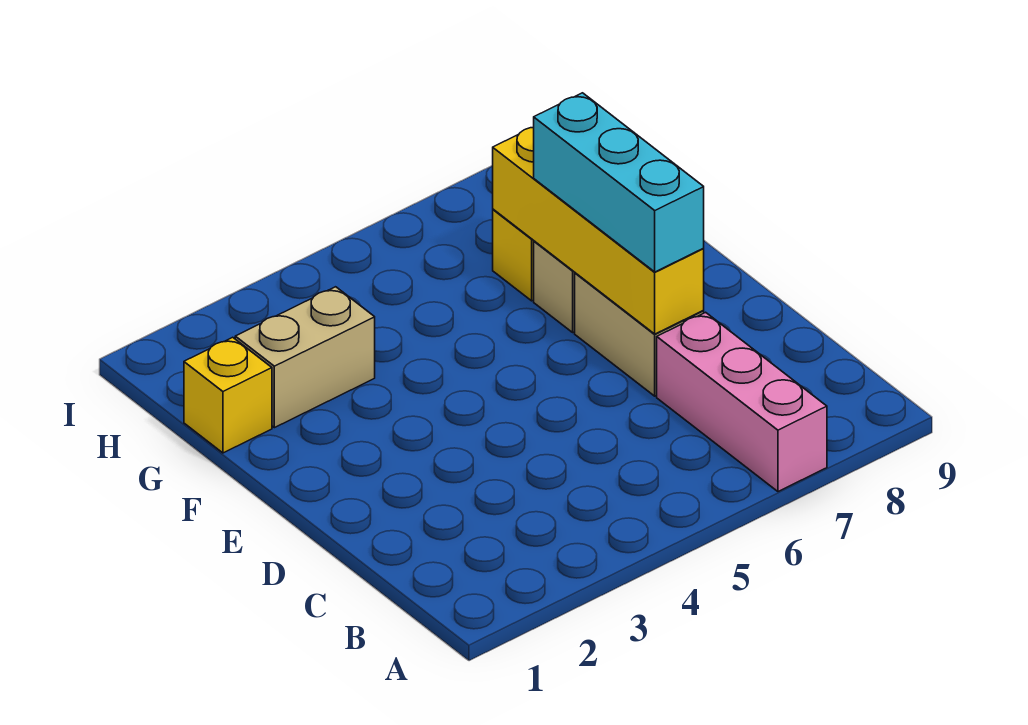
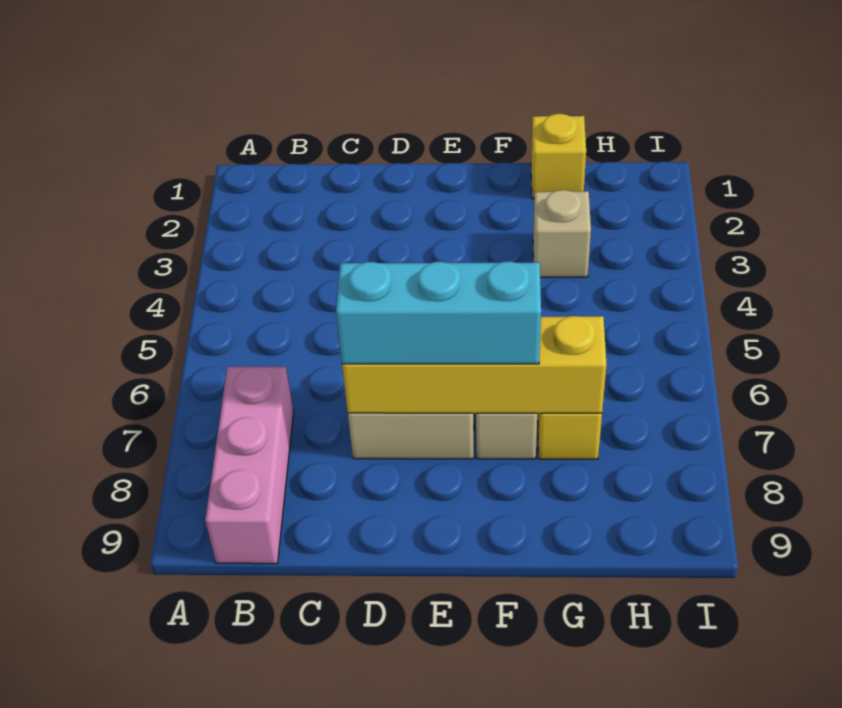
pink 1x3 brick [657,312,827,491] -> pink 1x3 brick turned to [205,367,293,564]
tan 1x2 brick [235,287,375,428] -> tan 1x1 brick [533,190,591,277]

